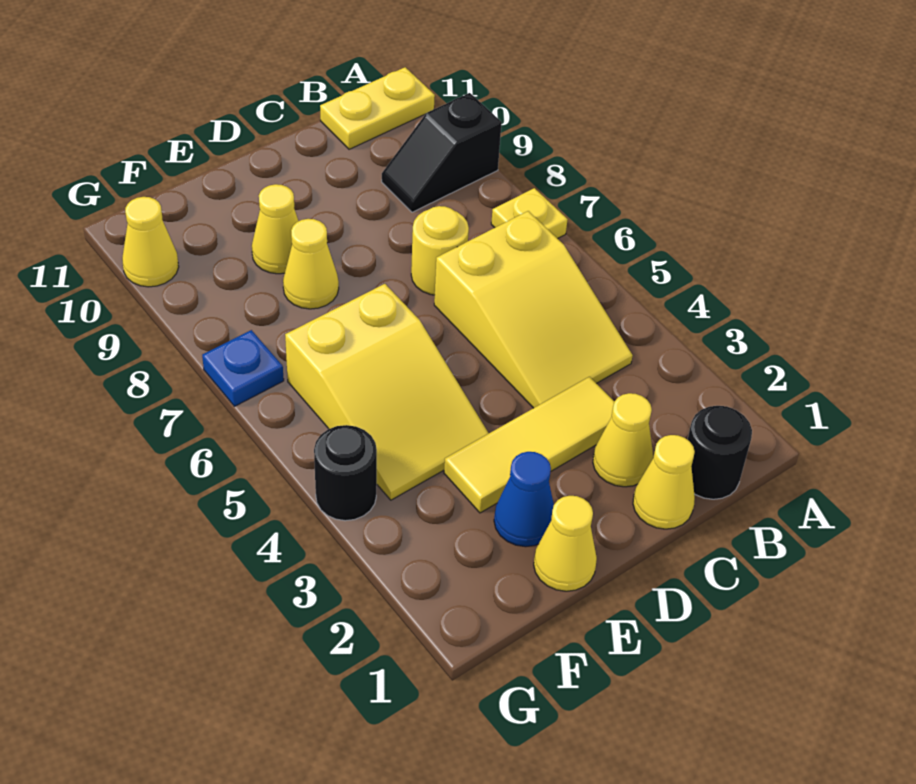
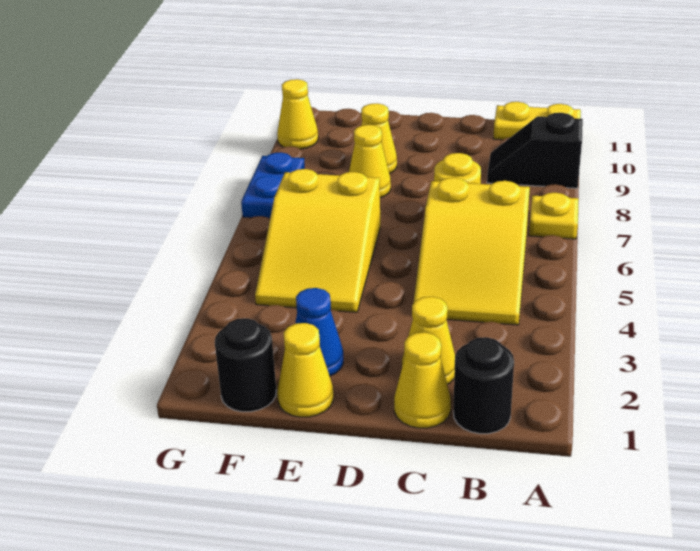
yellow 1x3 tile [444,377,614,513] -> none
black 1x1 round brick [314,425,377,521] -> black 1x1 round brick moved to [215,318,276,412]
blue 1x1 plate [202,330,284,406] -> blue 1x2 plate [241,152,305,219]

